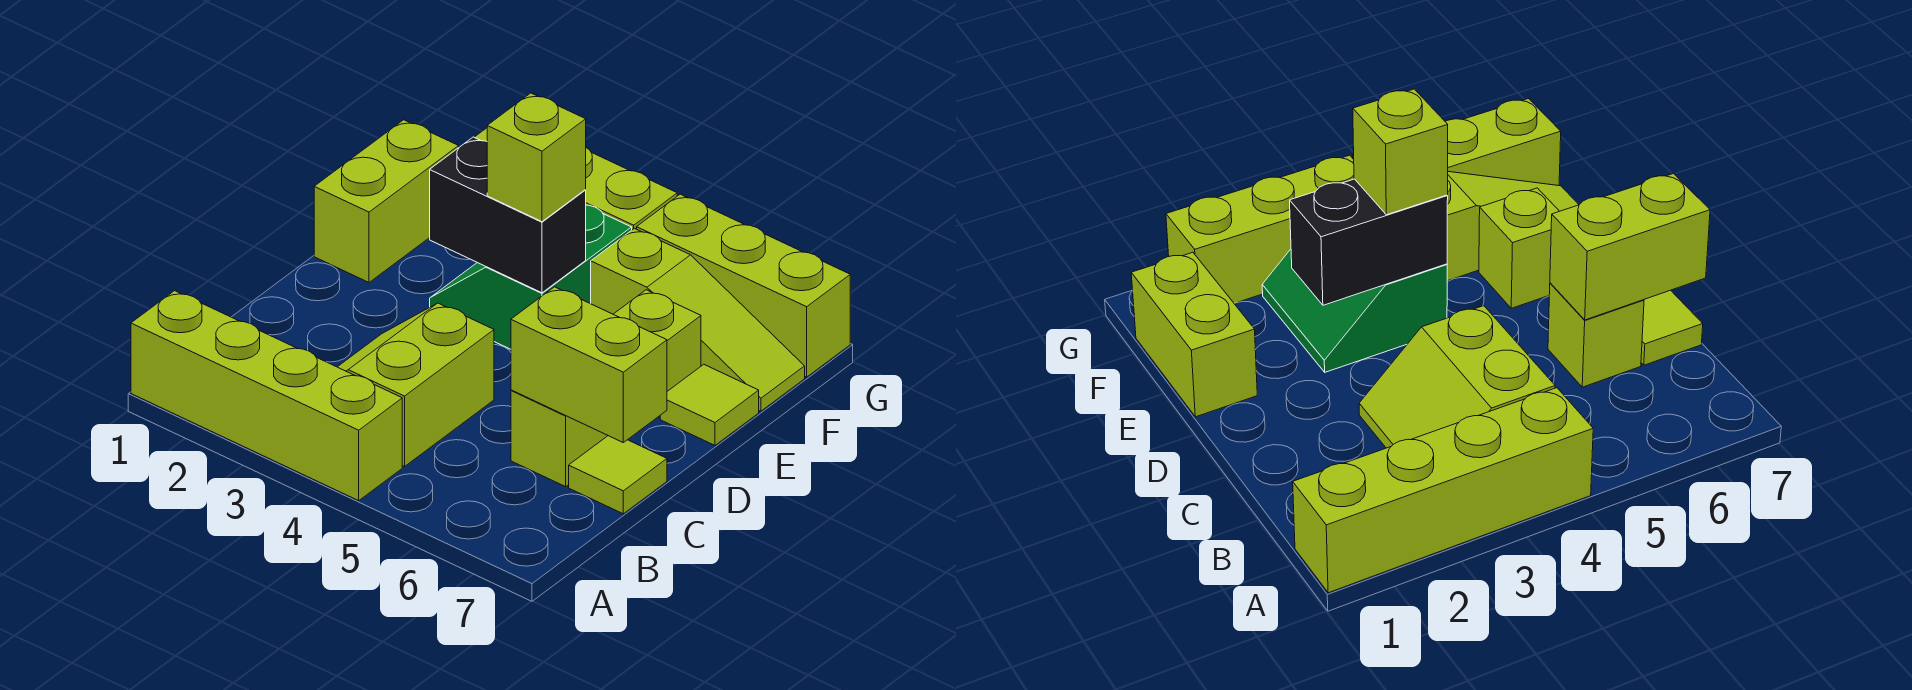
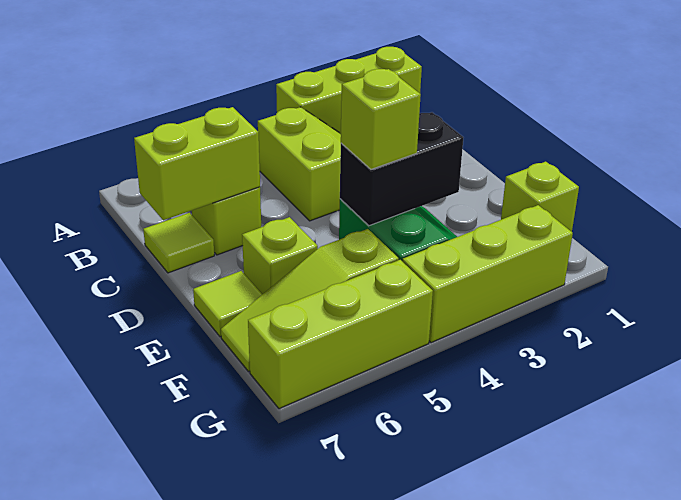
lime 1x4 brick [131,291,402,501] -> lime 1x3 brick [276,47,422,133]
lime 1x2 brick [314,120,459,282] -> lime 1x1 brick [501,162,579,232]

